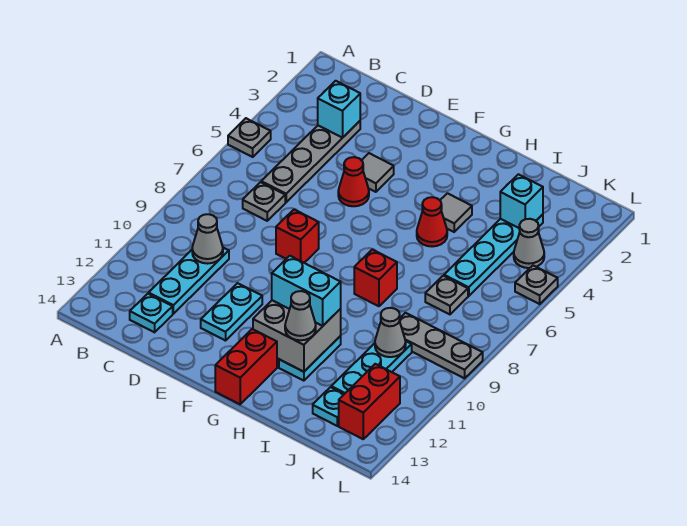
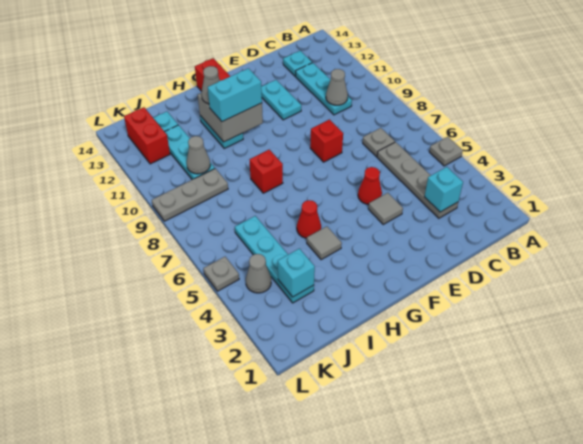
grey 1x1 plate [425,276,468,314] -> none

